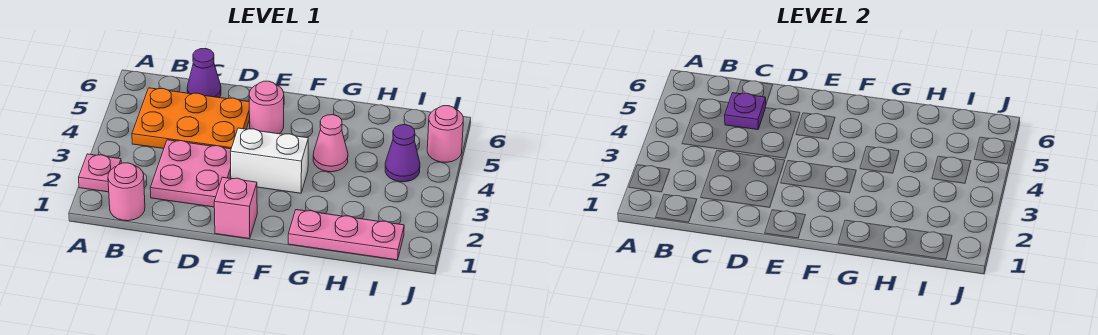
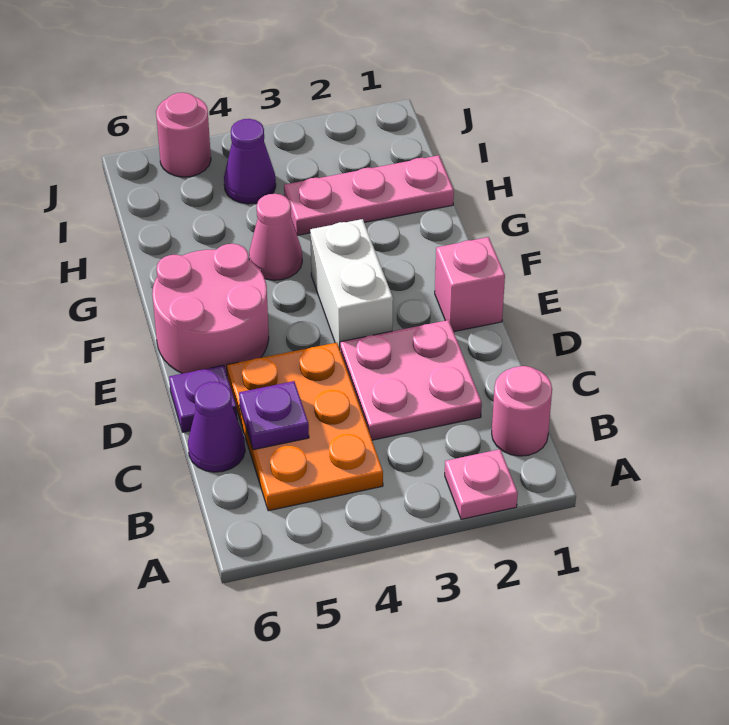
none -> purple 1x1 plate [169,365,237,432]
pink 1x1 round brick [249,81,284,134] -> pink 2x2 round brick [152,244,269,374]
pink 1x3 plate [288,210,404,260] -> pink 1x3 plate turned to [284,155,454,235]

